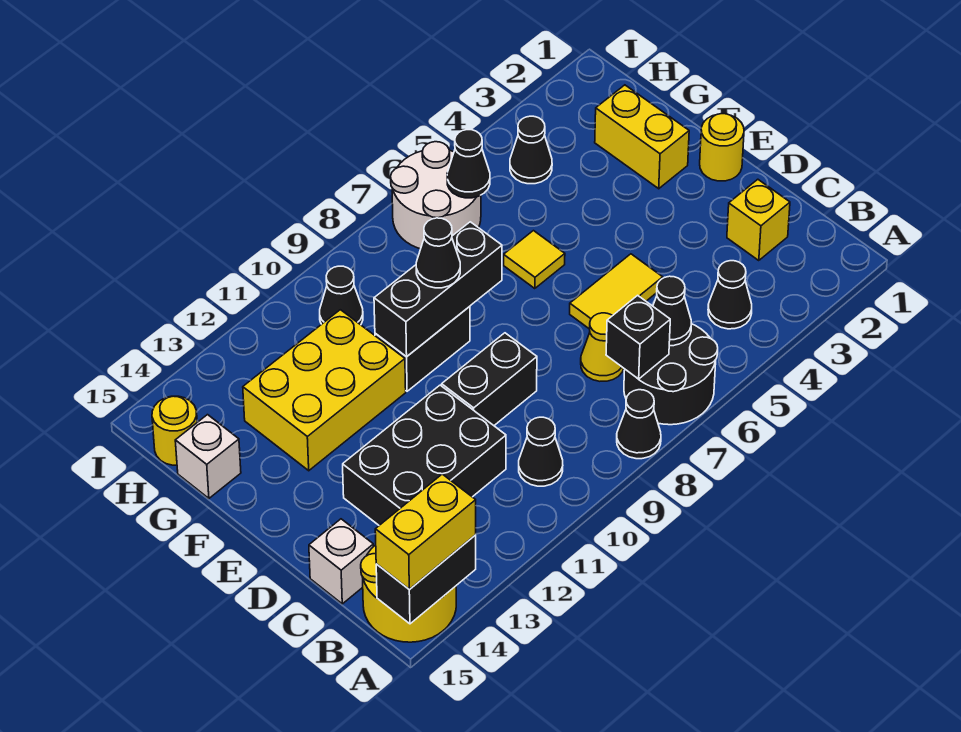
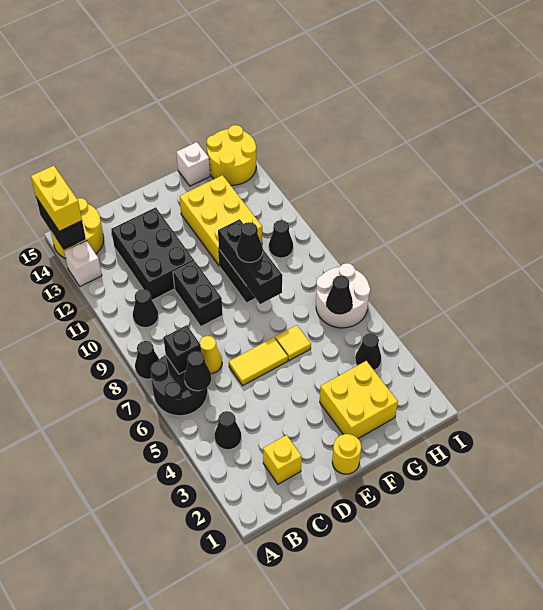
white 1x1 brick [309,519,373,604] -> white 1x1 brick moved to [64,241,102,286]
yellow 1x2 tile [570,254,663,329] -> yellow 1x2 tile turned to [229,338,288,386]
yellow 1x2 brick [595,85,689,189] -> yellow 2x2 brick [320,361,398,438]
yellow 1x1 round brick [152,396,197,465] -> yellow 2x2 round brick [207,125,256,185]

